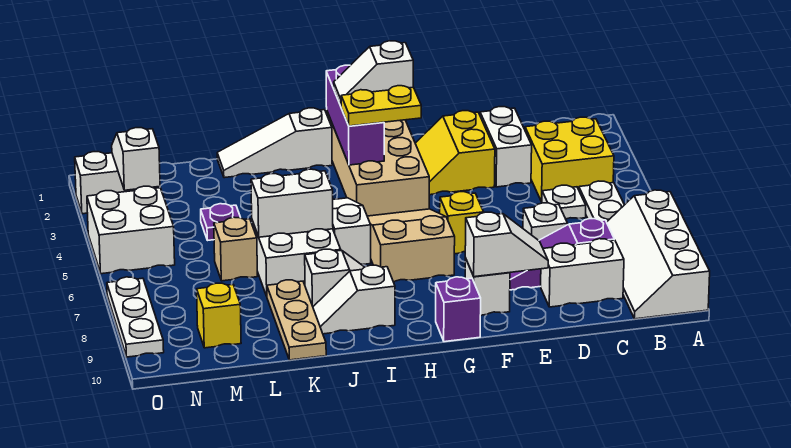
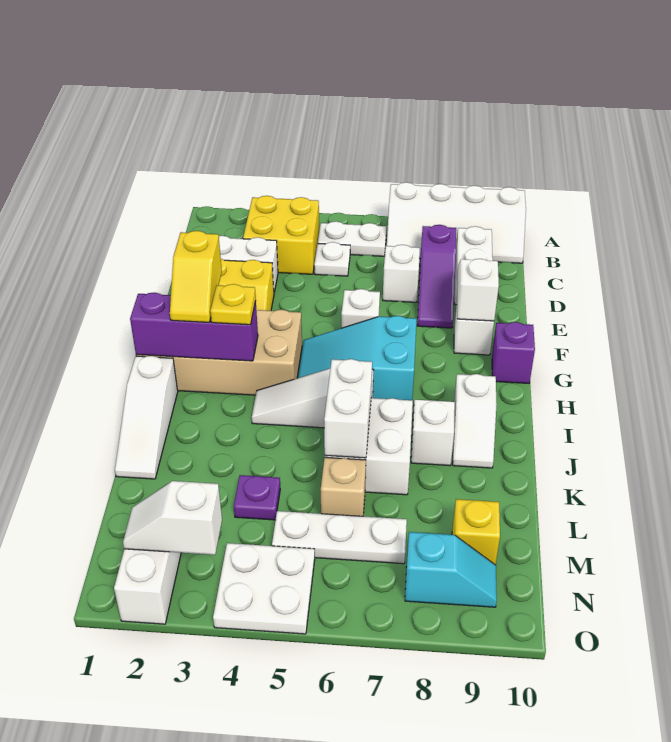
yellow 1x1 brick [440,192,484,254] -> white 1x1 brick [341,289,380,328]
white 1x2 slope [334,41,413,106] -> yellow 1x2 slope [170,231,222,322]
yellow 1x2 plate [341,86,421,126] -> yellow 1x1 plate [210,284,256,325]
tan 2x3 slope [367,209,455,282] -> cyan 2x3 slope [298,316,417,400]
tan 1x3 plate [267,280,326,360] -> none
white 2x2 brick [87,186,175,274] -> white 2x2 plate [213,543,315,634]
none -> cyan 1x2 slope [405,532,497,607]
white 1x3 plate [107,277,164,357] -> white 1x3 plate moved to [272,511,407,564]

